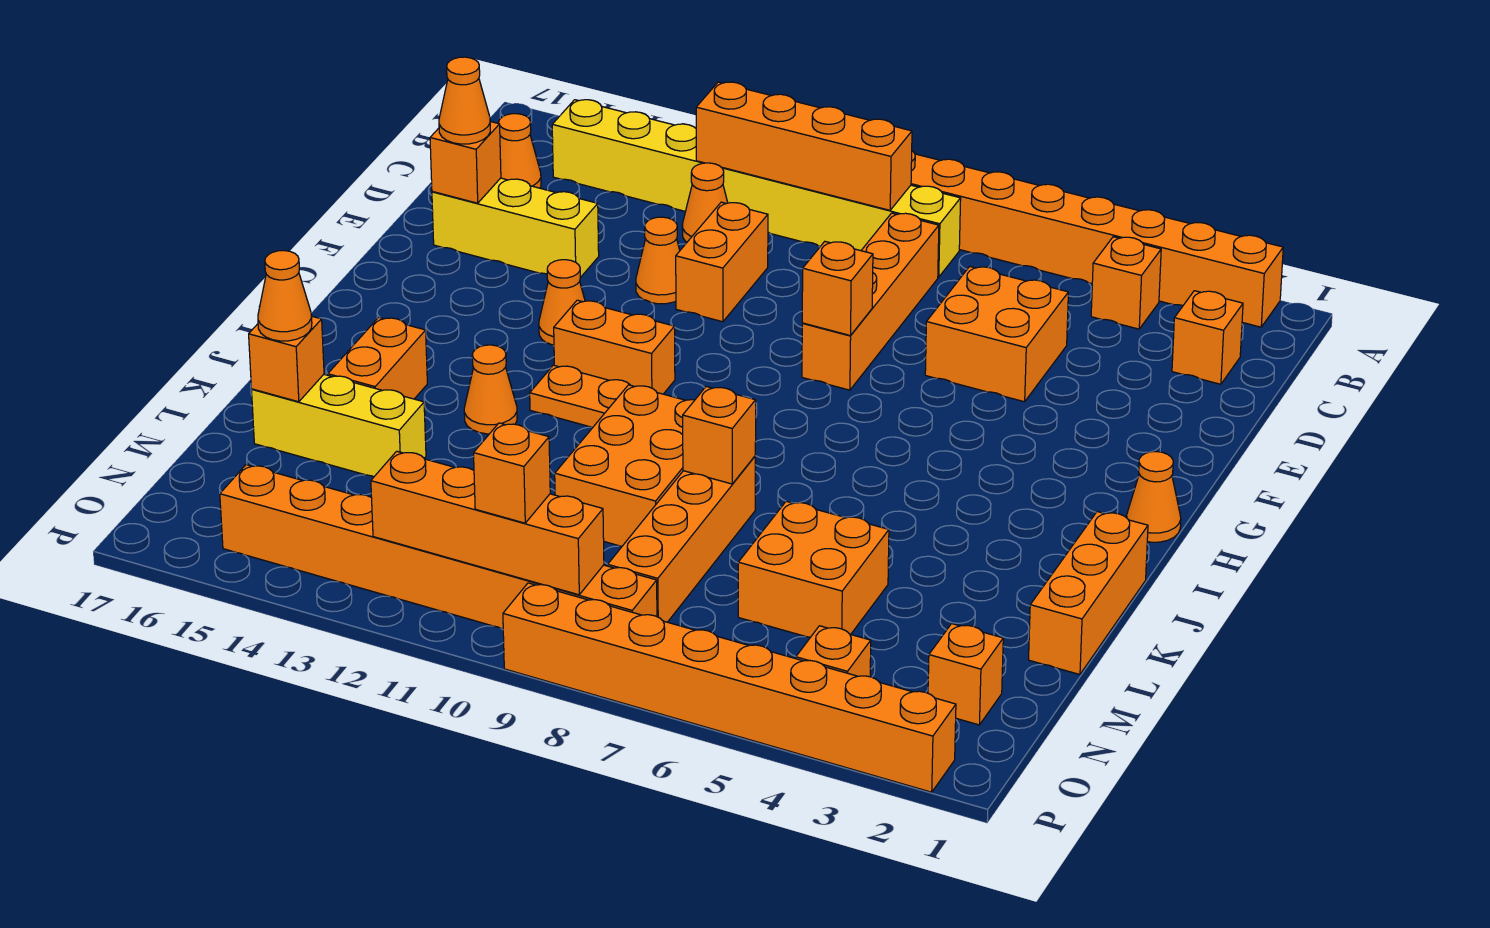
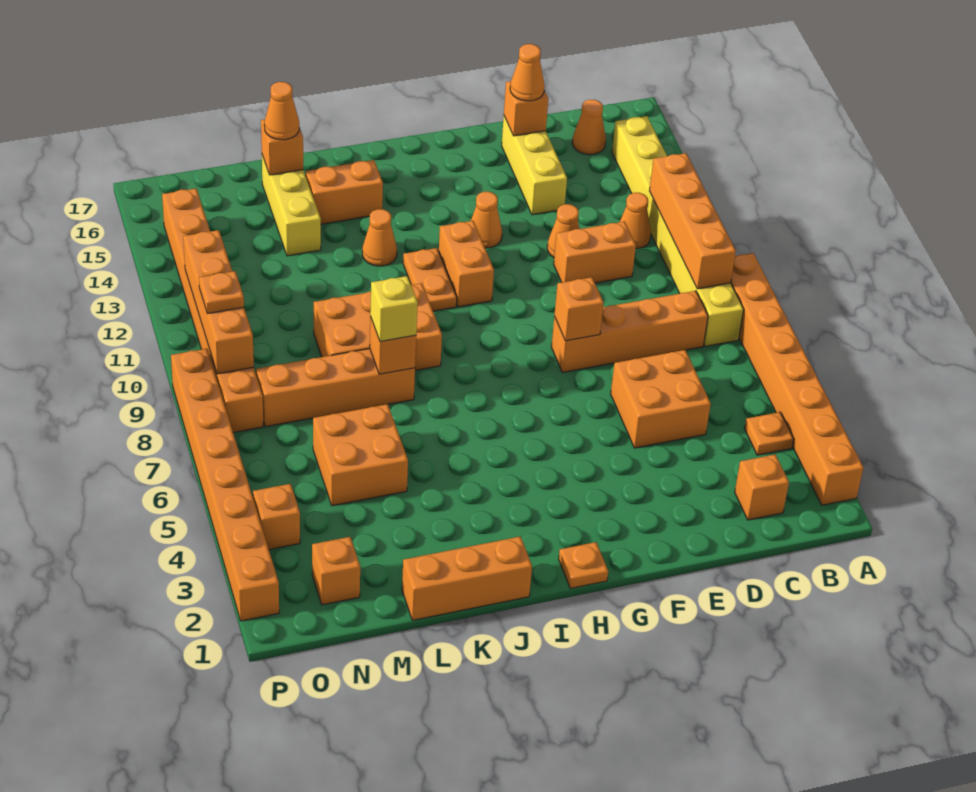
orange 1x1 brick [1091,237,1161,329] -> orange 1x1 plate [744,412,794,455]
orange 1x1 cone [1127,452,1181,542] -> orange 1x1 plate [559,542,608,588]
none -> yellow 1x1 brick [370,276,418,342]
orange 1x1 brick [474,423,550,523] -> orange 1x1 plate [199,271,244,314]

